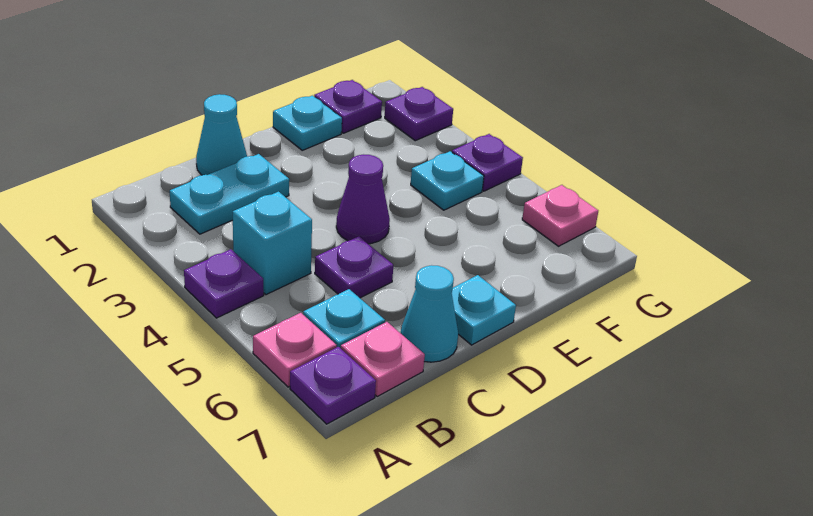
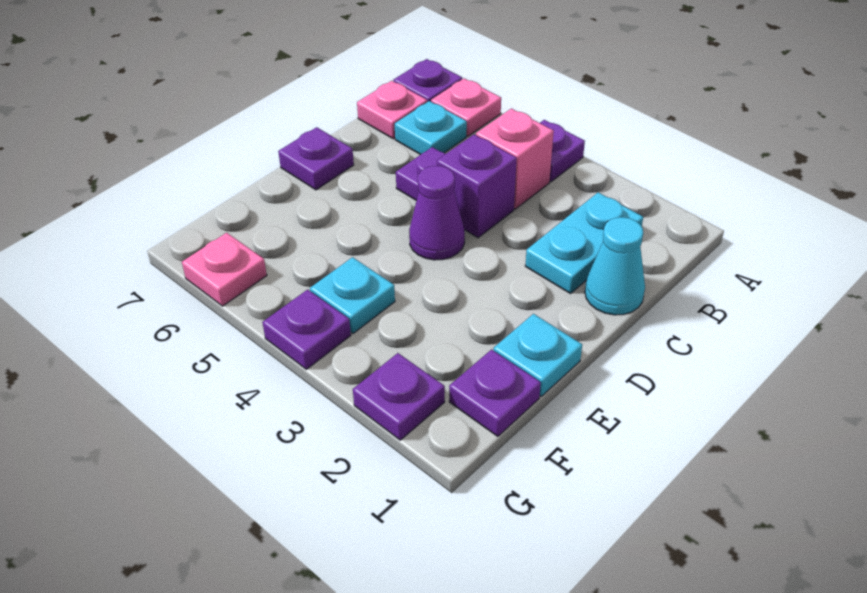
cyan 1x1 brick [233,192,312,295] -> pink 1x1 brick [476,109,554,209]
none -> purple 1x1 brick [437,134,517,238]
cyan 1x1 cone [401,265,458,362] -> none
cyan 1x1 plate [452,275,516,345] -> purple 1x1 plate [278,127,354,190]

